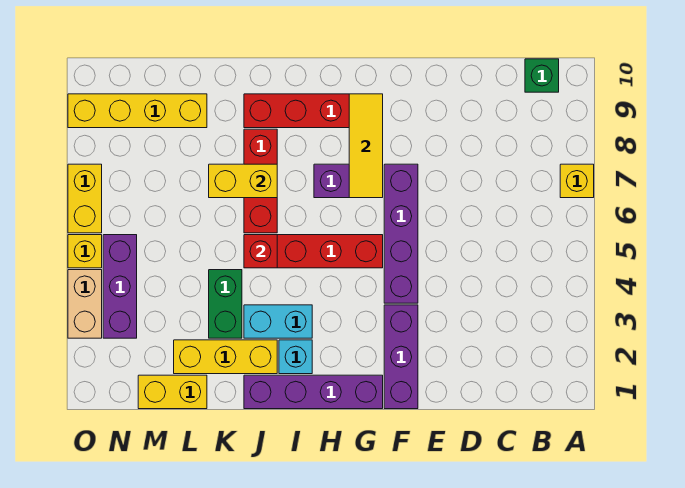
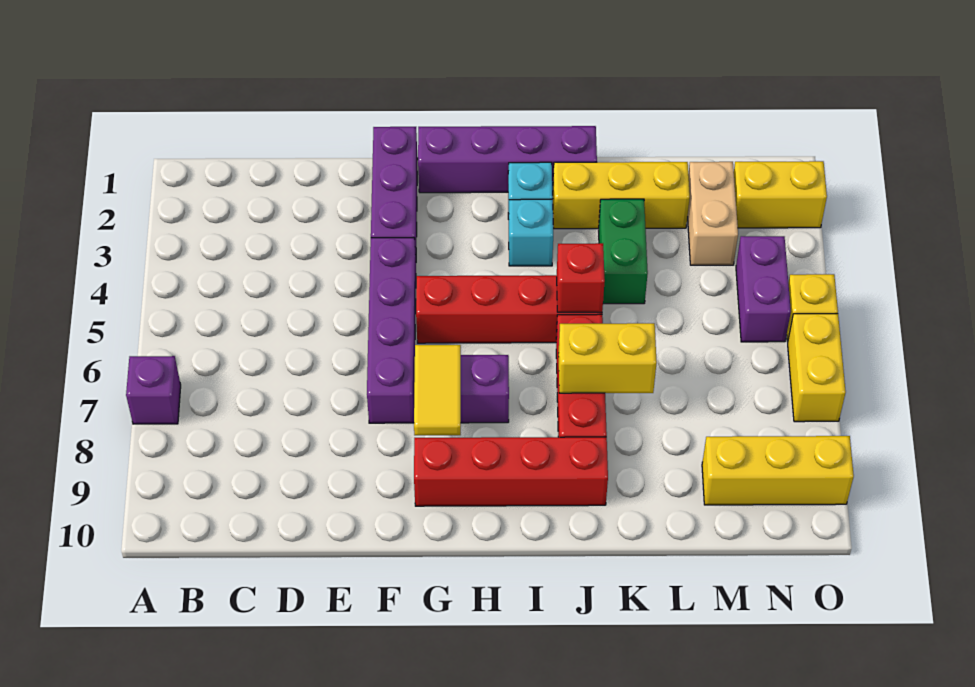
yellow 1x1 brick [560,164,594,198] -> purple 1x1 brick [126,356,181,424]
green 1x1 brick [525,59,559,92] -> none
yellow 1x3 tile [349,94,383,198] -> yellow 1x2 tile [414,345,461,435]
cyan 1x2 brick [244,305,312,338] -> cyan 1x1 brick [509,199,553,266]
yellow 1x2 brick [138,375,207,409] -> yellow 1x2 brick moved to [734,161,827,228]
yellow 1x4 brick [68,94,207,128] -> yellow 1x3 brick [702,436,854,505]
purple 1x3 brick [103,235,137,338] -> purple 1x2 brick [736,236,791,342]
tan 1x2 brick [68,270,102,338] -> tan 1x2 brick moved to [688,162,738,265]

